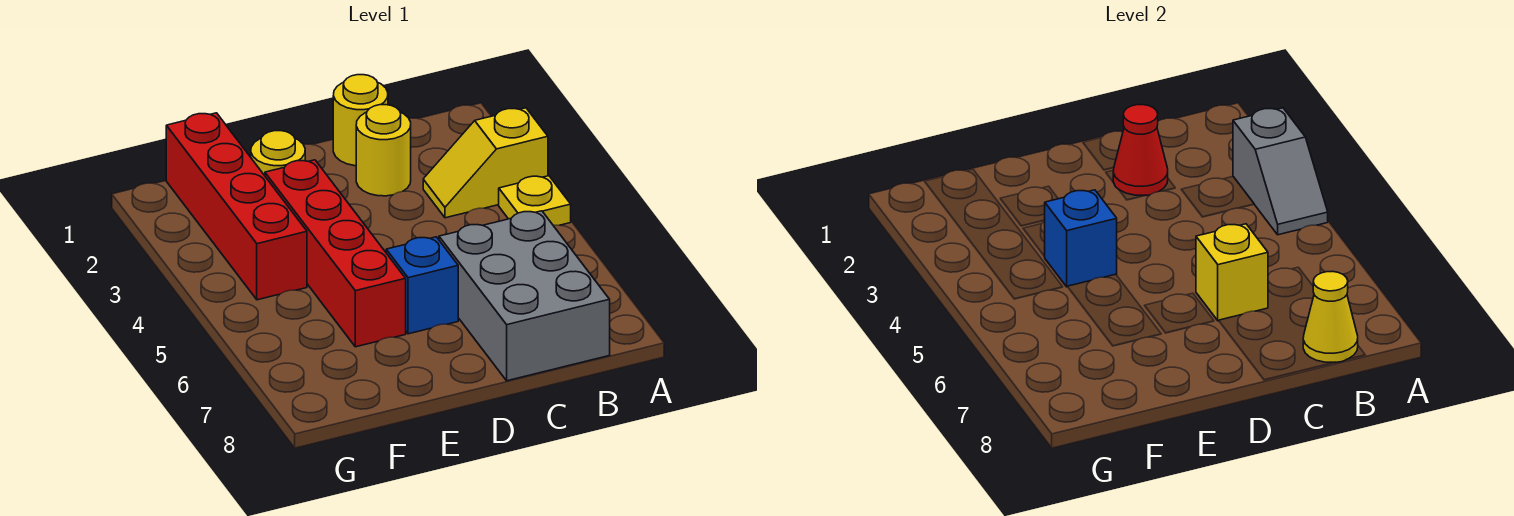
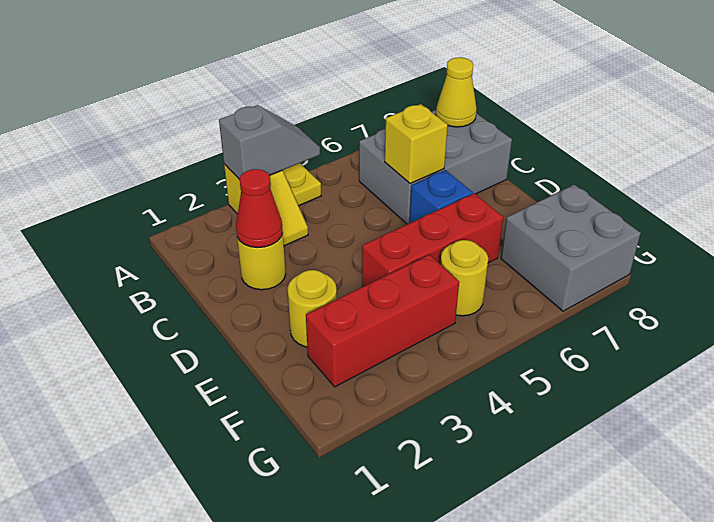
yellow 1x1 round brick [333,75,388,166] -> yellow 1x1 round brick moved to [440,240,488,316]
red 1x4 brick [265,160,406,347] -> red 1x3 brick [362,194,503,287]
blue 1x1 brick [1044,190,1117,287] -> none
red 1x4 brick [166,113,307,300] -> red 1x3 brick [306,255,459,387]
none -> grey 2x2 brick [501,185,641,311]

